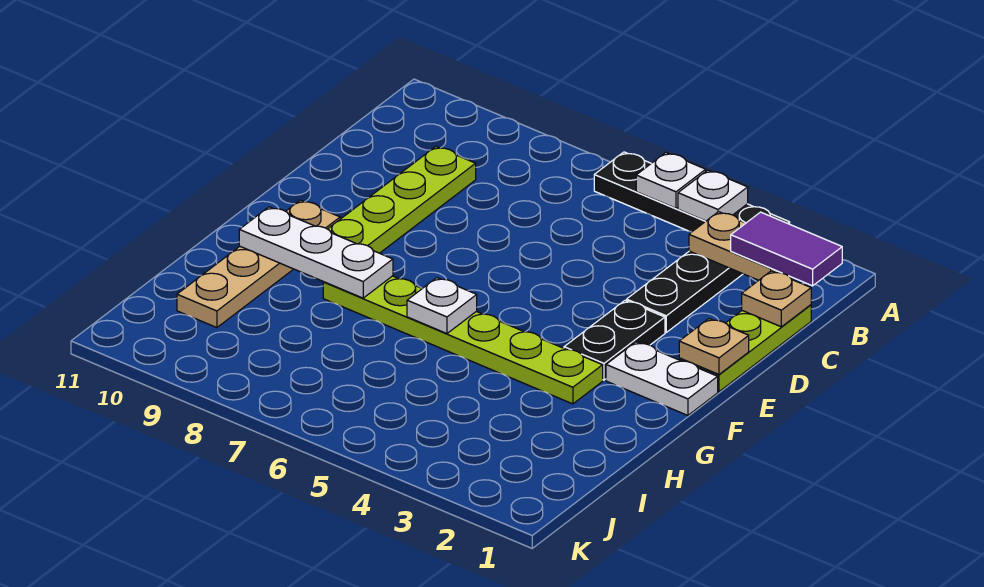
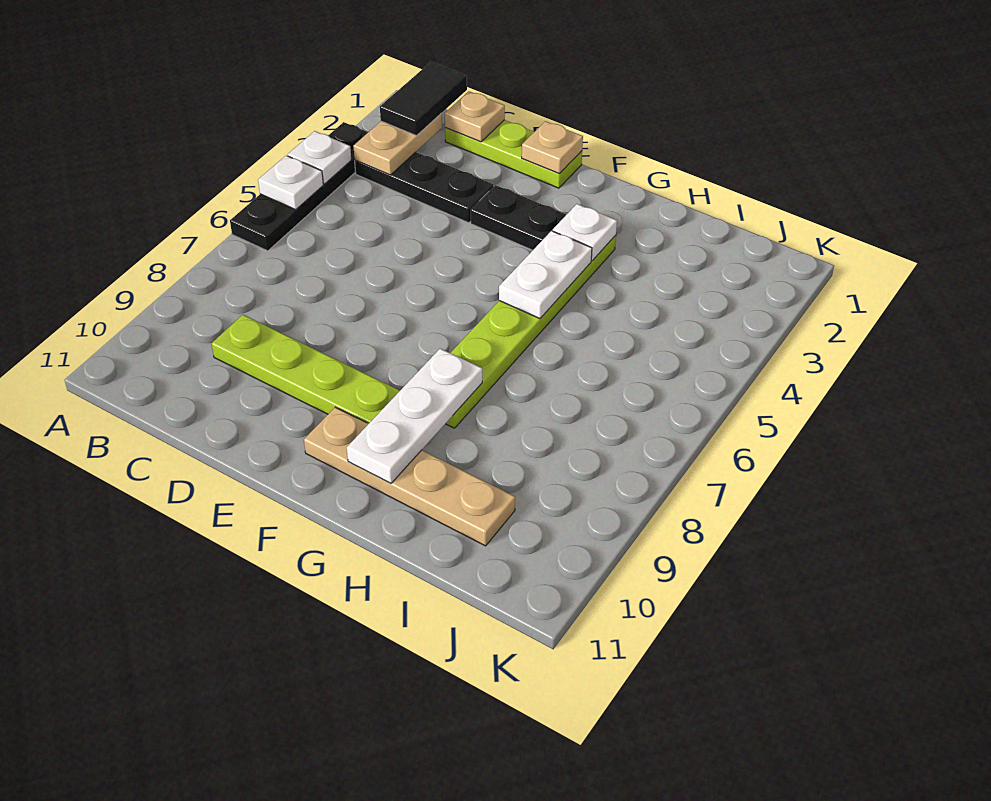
purple 1x2 tile [731,212,842,286] -> black 1x2 tile [380,62,467,136]
white 1x2 plate [606,342,718,415] -> white 1x2 plate moved to [499,231,592,319]
white 1x1 plate [407,278,477,334] -> white 1x1 plate moved to [553,204,617,261]

